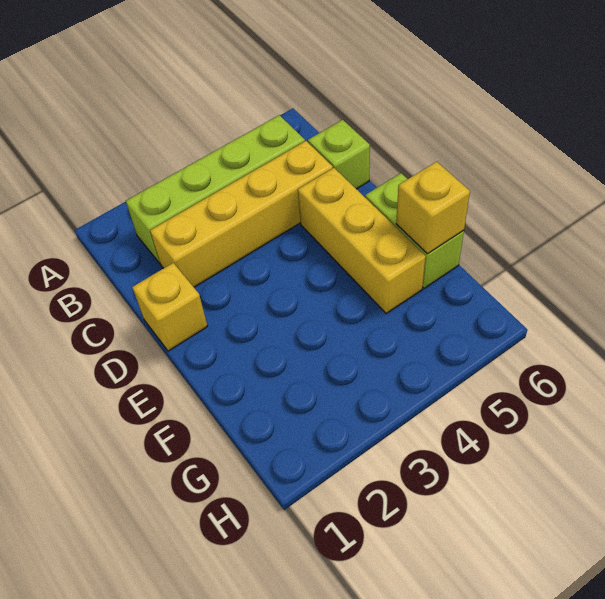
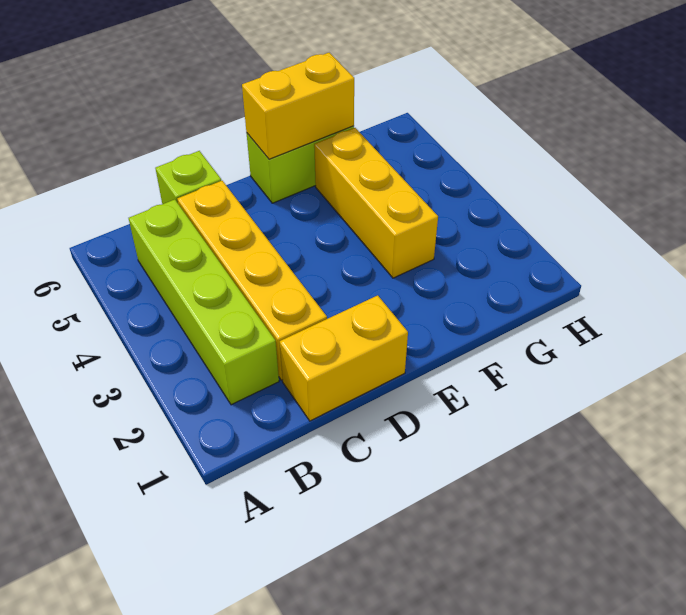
yellow 1x1 brick [132,263,208,351] -> yellow 1x2 brick [280,295,408,421]
yellow 1x3 brick [298,168,425,314] -> yellow 1x3 brick turned to [314,128,438,278]
yellow 1x1 brick [396,162,470,254] -> yellow 1x2 brick [242,53,354,159]

